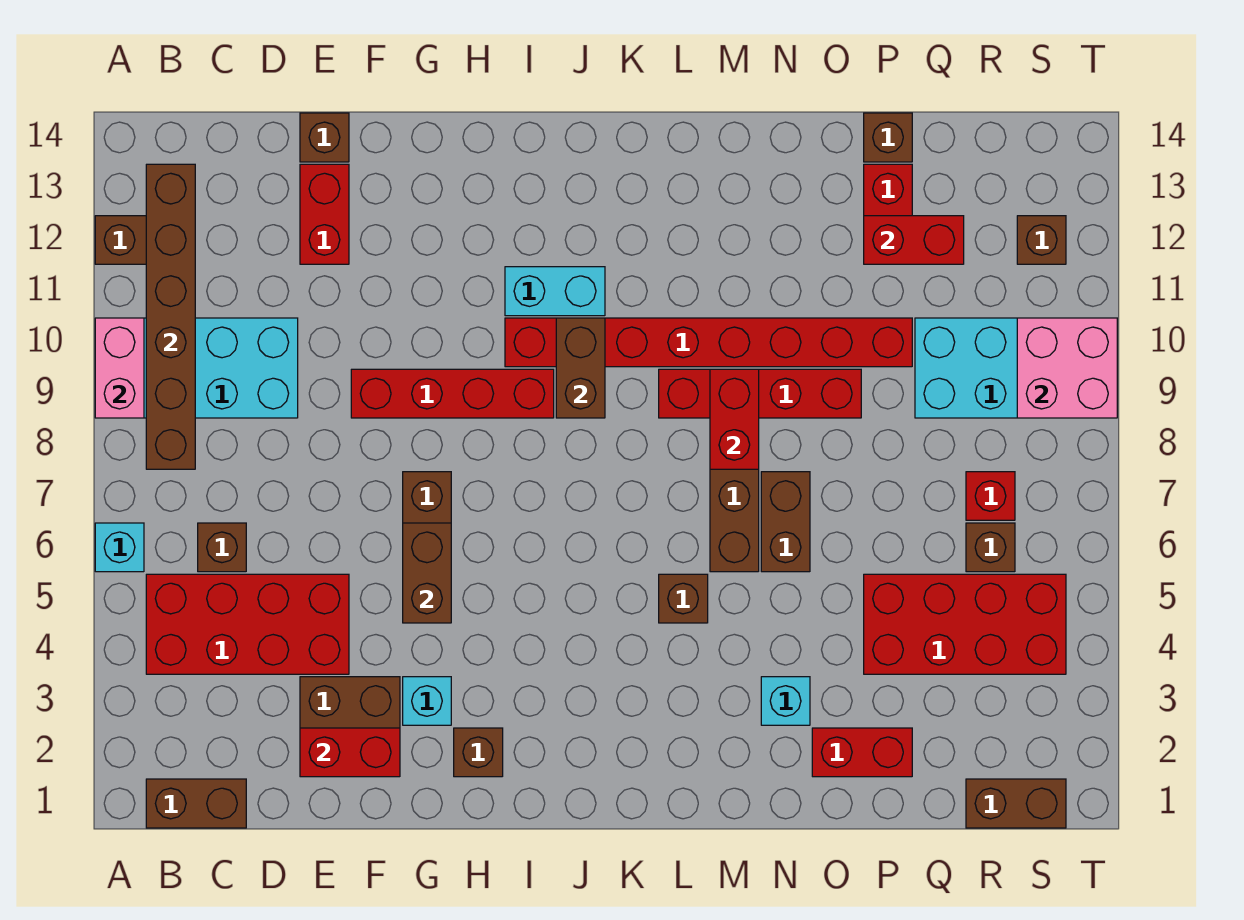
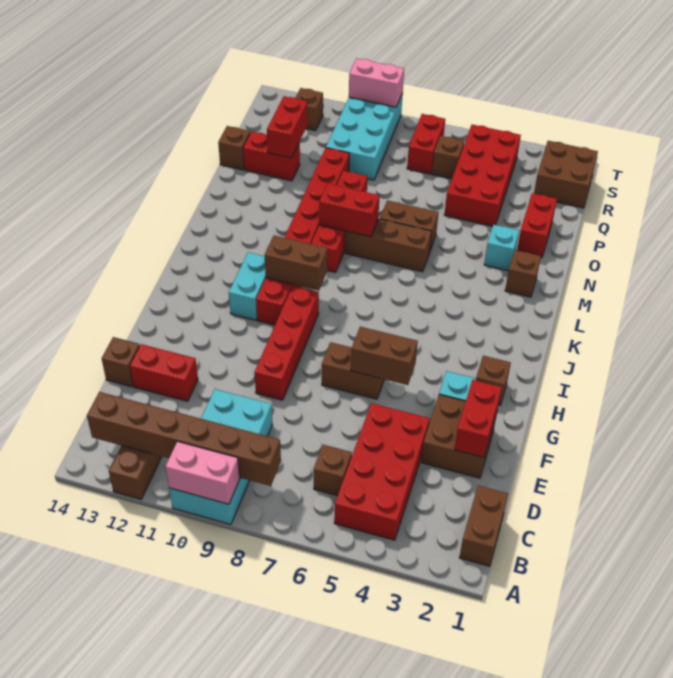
cyan 1x1 brick [95,523,144,572] -> none
brown 1x1 brick [659,574,708,623] -> brown 1x1 brick moved to [505,250,541,297]
brown 1x2 brick [966,779,1066,828] -> brown 2x2 brick [534,141,598,208]
red 1x1 brick [966,472,1015,520] -> red 1x2 brick [407,114,445,174]
pink 2x2 brick [1017,318,1117,418] -> pink 1x2 brick [349,59,404,107]

